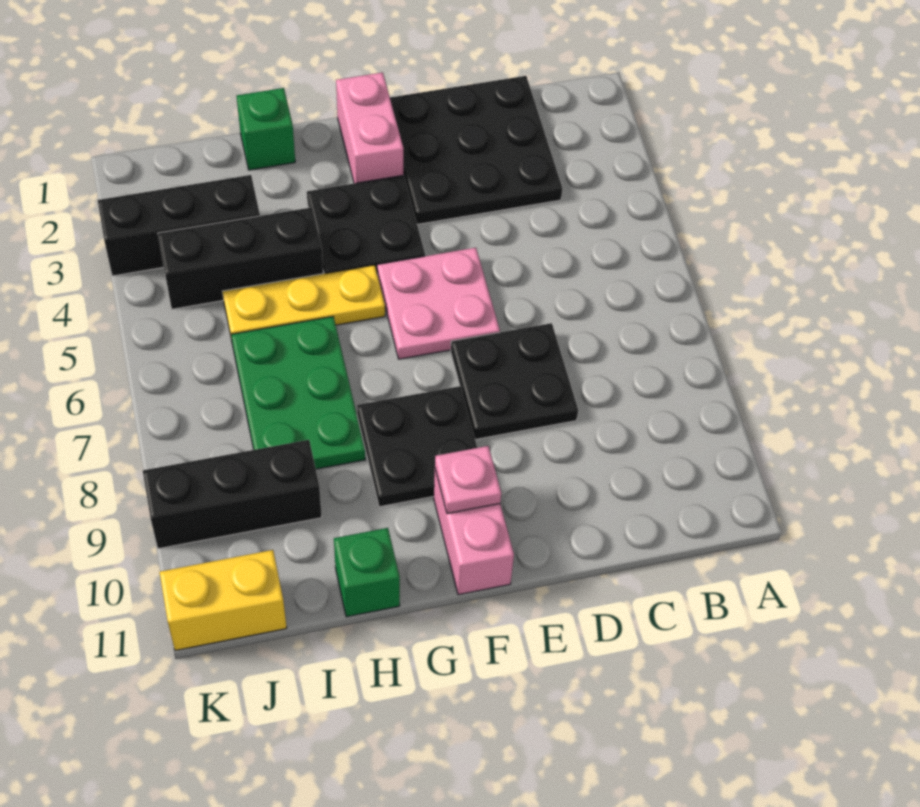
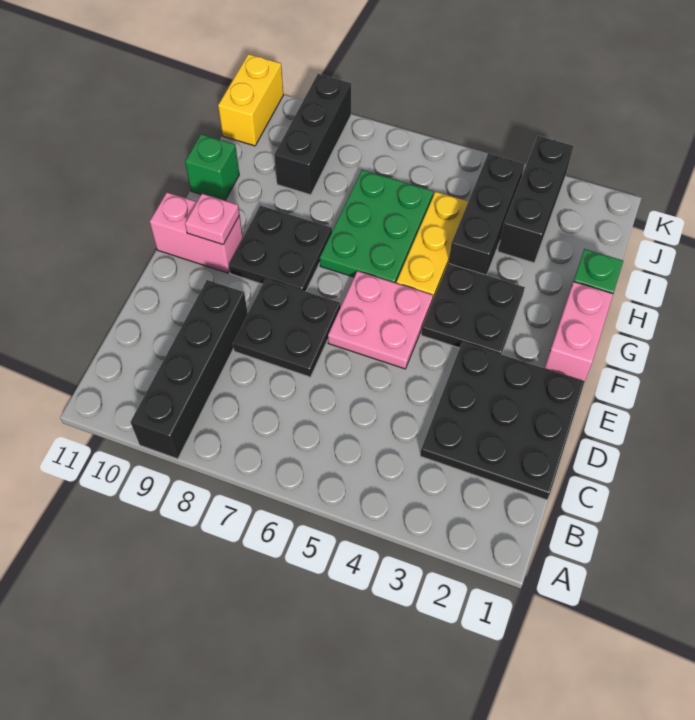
none -> black 1x4 brick [131,280,248,459]
pink 1x2 brick [336,72,403,183] -> pink 1x2 brick turned to [545,282,613,381]
green 2x3 plate [231,317,365,469] -> green 2x3 plate turned to [320,170,433,283]

